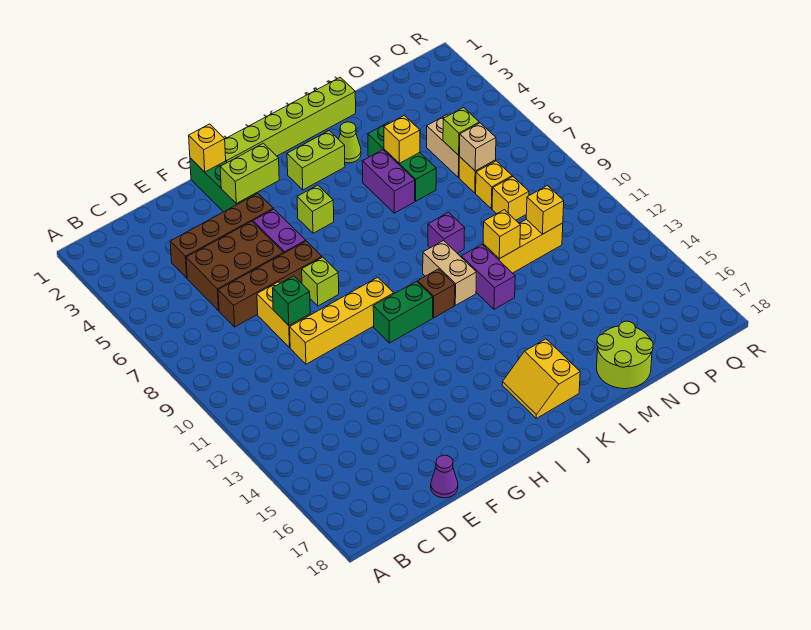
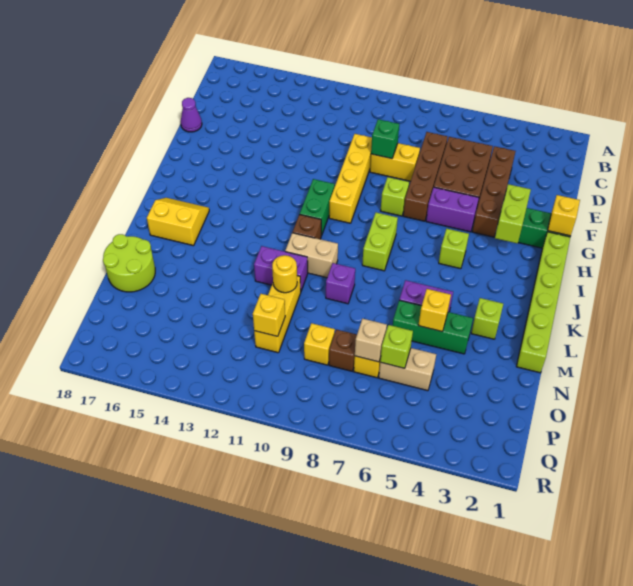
lime 1x2 brick [287,131,345,190] -> lime 1x2 brick moved to [362,213,398,271]
lime 1x1 cone [339,122,361,163] -> lime 1x1 brick [471,298,503,339]
yellow 1x1 brick [483,210,521,259] -> yellow 1x1 round brick [272,255,297,293]
yellow 1x1 brick [476,161,512,209] -> brown 1x1 brick [329,329,357,371]

